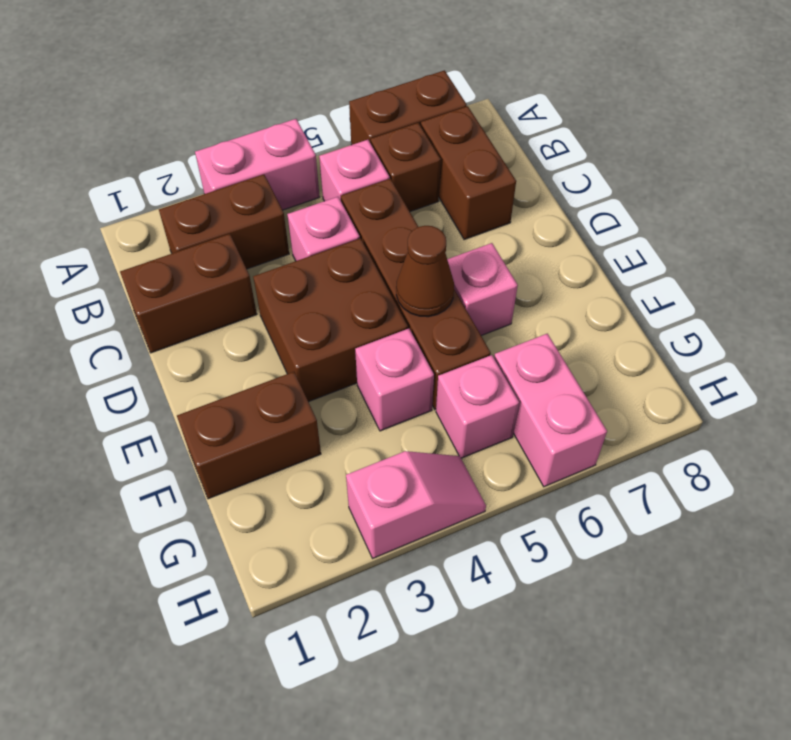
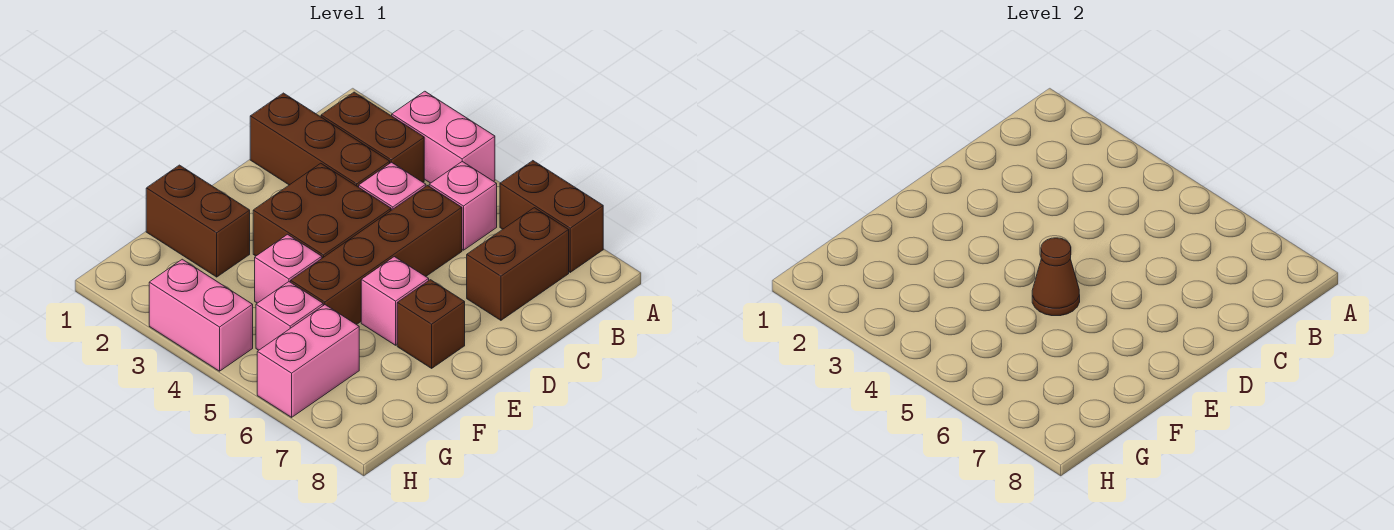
brown 1x1 brick [371,123,441,212] -> brown 1x1 brick moved to [397,280,465,368]
brown 1x2 brick [120,234,257,353] -> brown 1x3 brick [250,93,390,187]
pink 1x2 slope [346,451,486,558] -> pink 1x2 brick [149,259,253,371]

